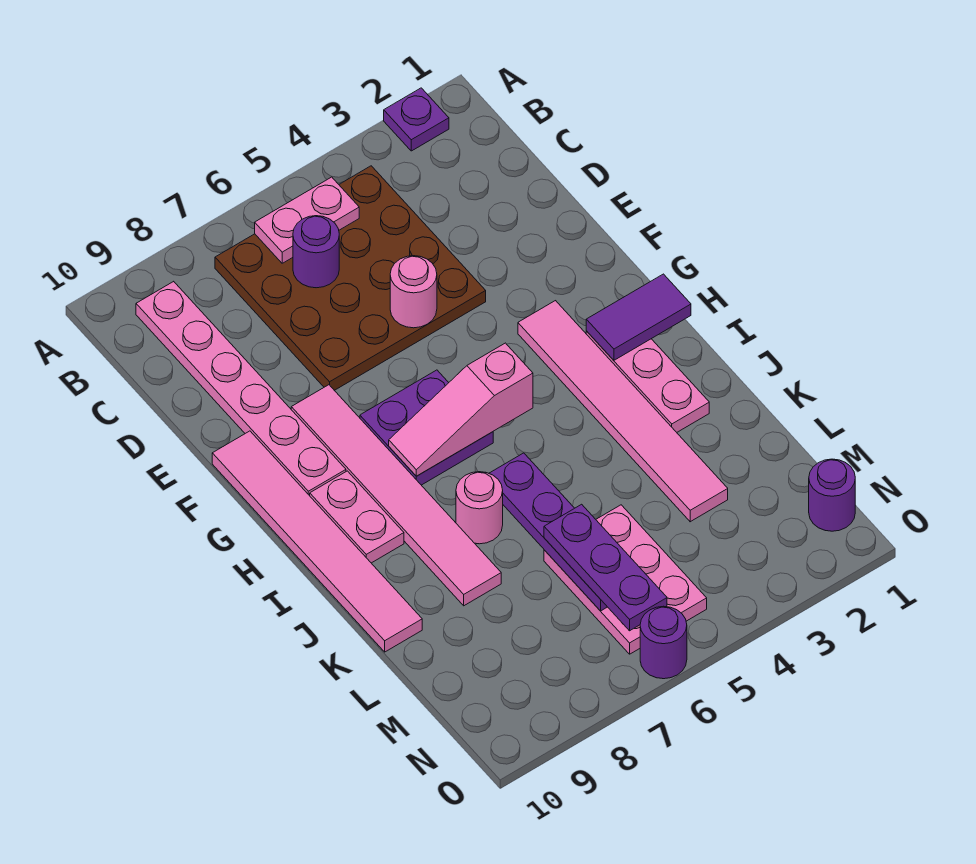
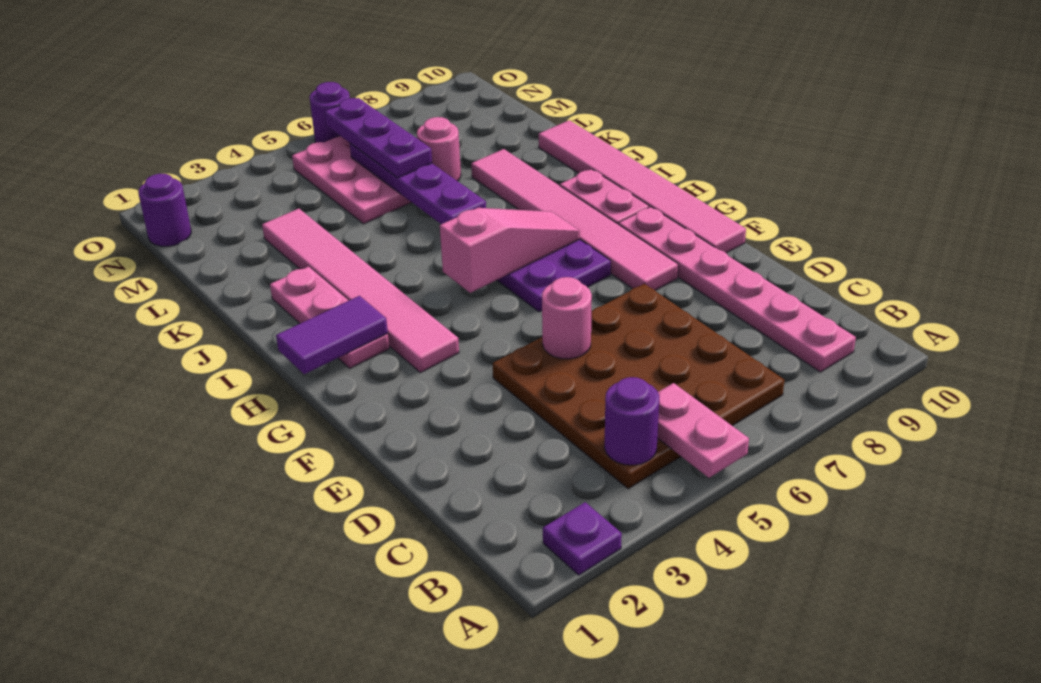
pink 1x2 plate [255,177,359,263] -> pink 1x2 plate turned to [657,383,749,478]
purple 1x1 round brick [293,216,339,288] -> purple 1x1 round brick moved to [604,377,659,465]
pink 1x1 round brick [456,472,503,544] -> pink 1x1 round brick moved to [417,117,461,181]

